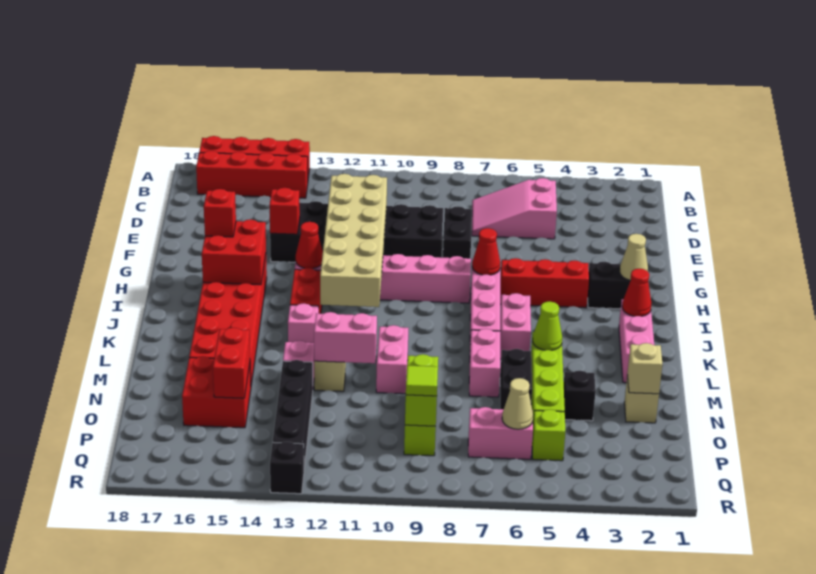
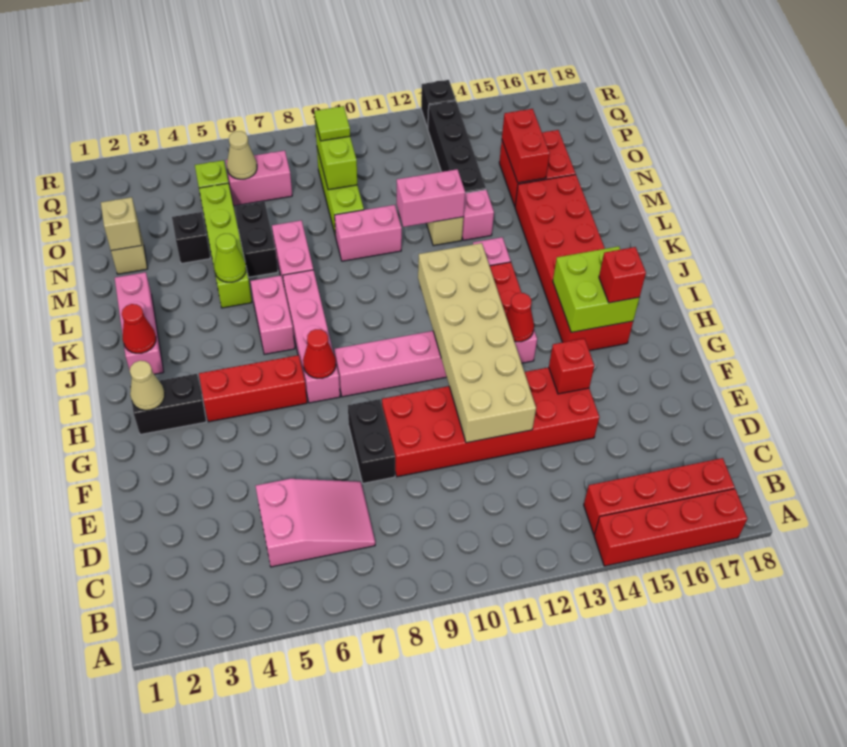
black 2x6 brick [270,201,443,262] -> red 2x6 brick [382,367,599,477]
red 2x2 brick [202,220,266,285] -> lime 2x2 brick [553,246,639,332]
pink 1x2 brick [376,325,408,394] -> pink 1x2 brick turned to [335,205,402,261]

